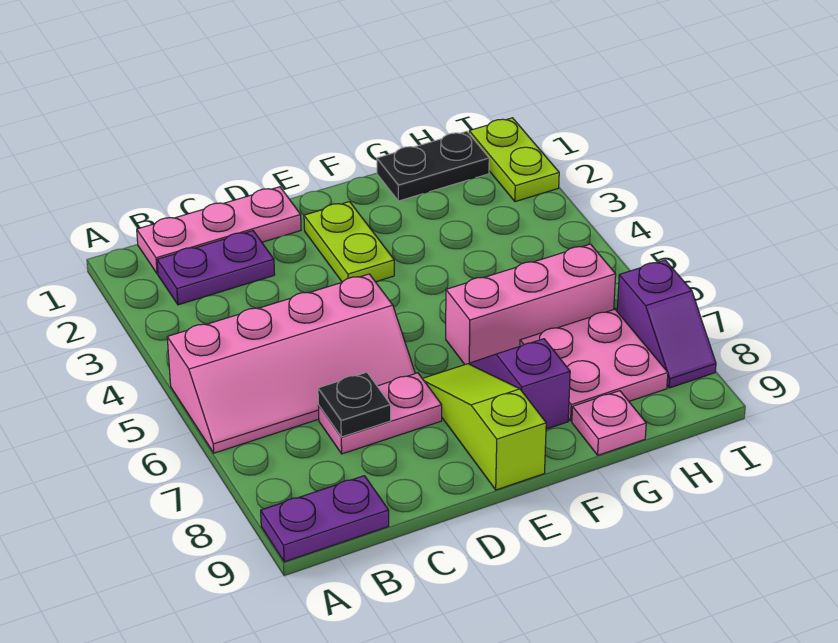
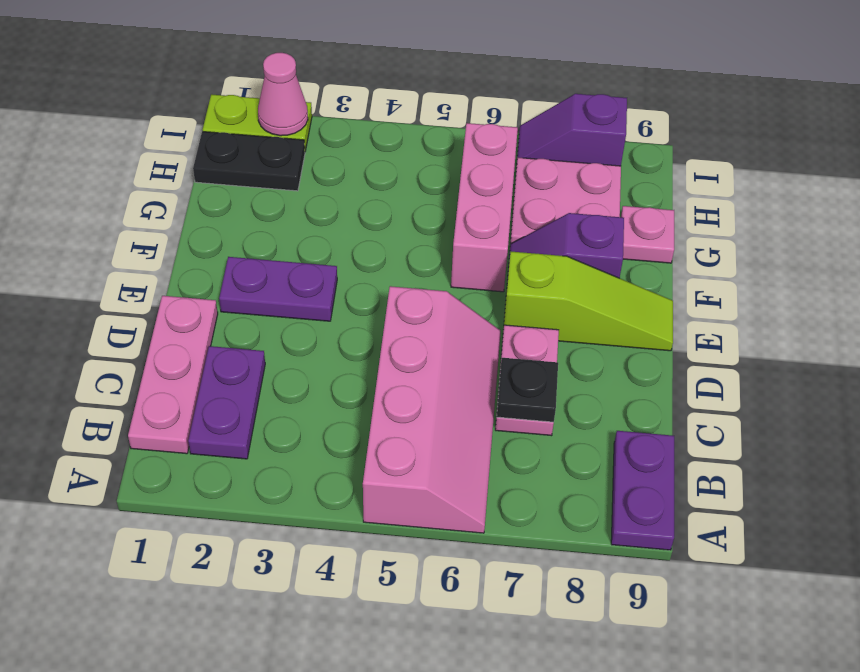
lime 1x2 plate [304,202,394,282] -> purple 1x2 plate [219,257,337,321]
lime 1x3 slope [422,364,546,490] -> lime 1x3 slope turned to [504,252,673,351]
black 1x2 plate [377,131,489,201] -> black 1x2 plate turned to [193,132,305,191]
none -> pink 1x1 cone [258,53,308,136]
purple 1x2 slope [617,260,716,388] -> purple 1x2 slope turned to [517,94,627,166]

